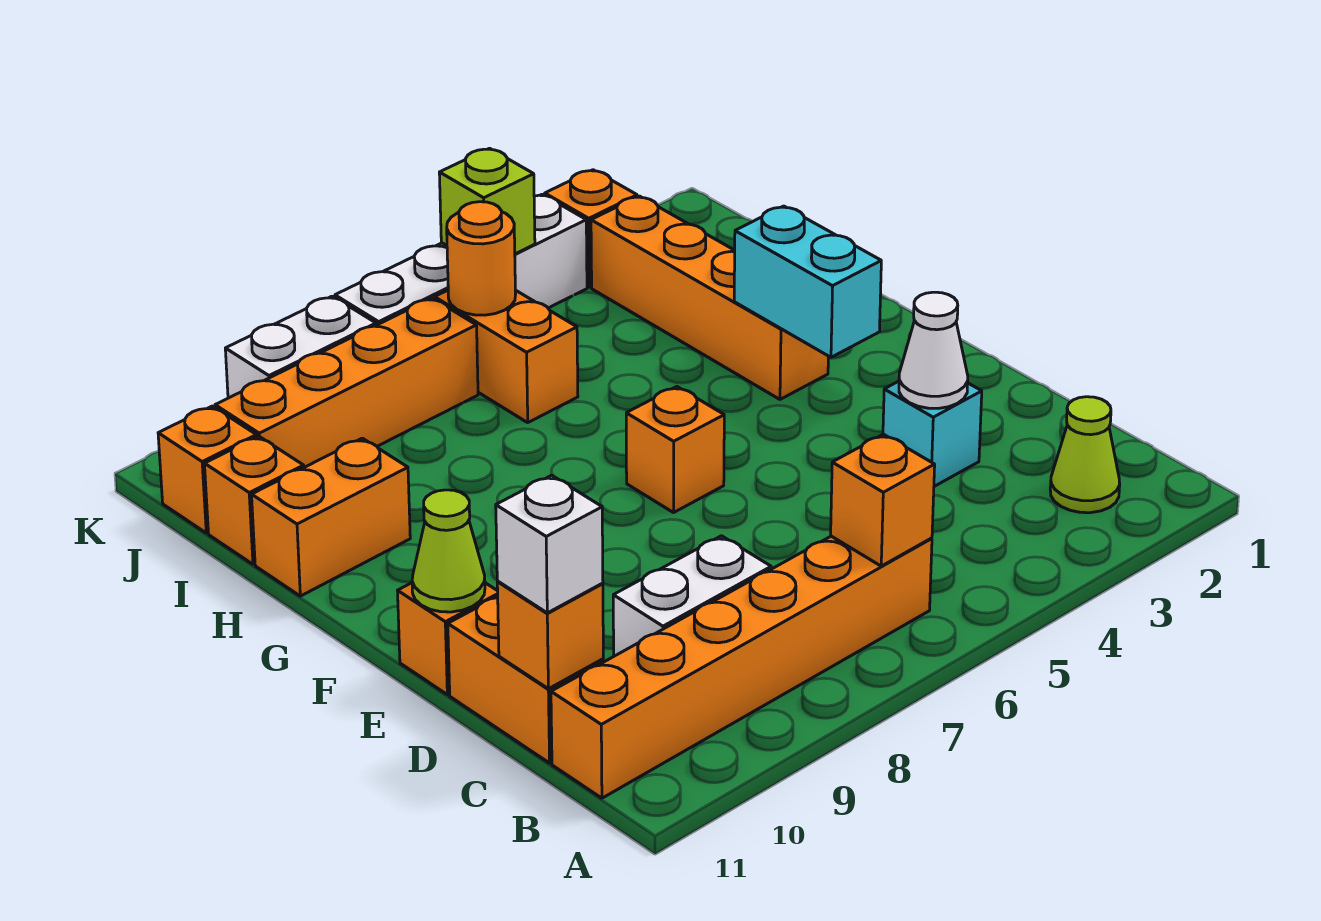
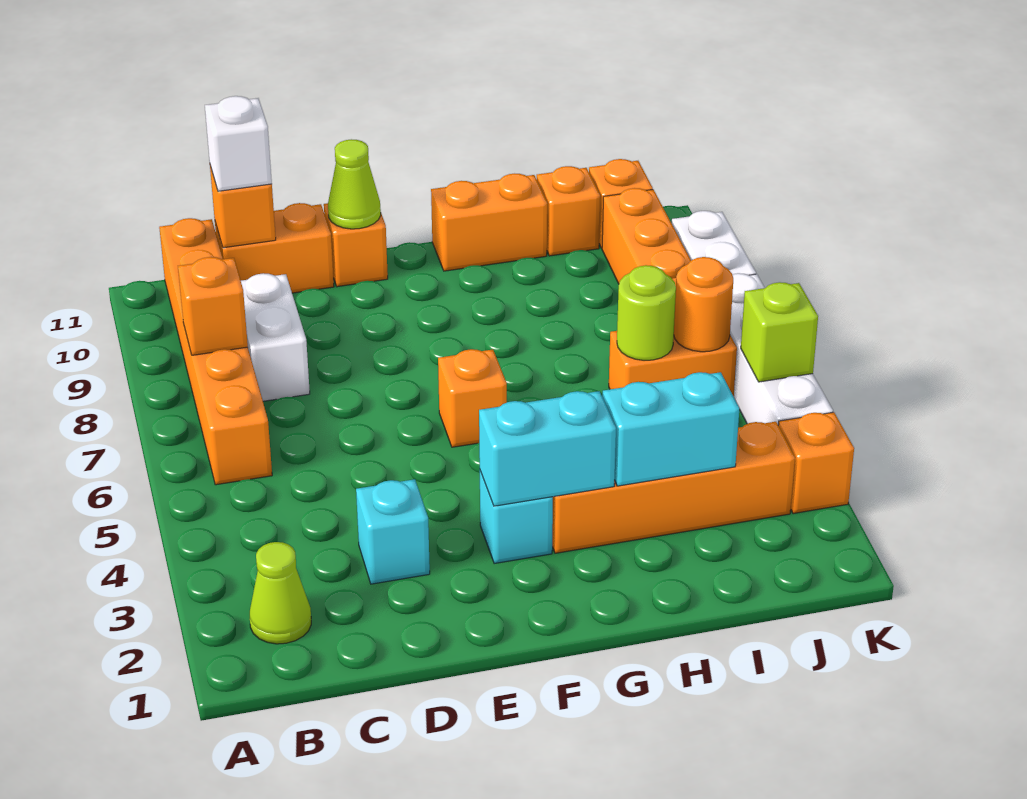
orange 1x1 brick [831,434,935,566] -> orange 1x1 brick moved to [178,257,248,355]
white 1x1 cone [899,292,968,408] -> none
none -> cyan 1x1 brick [480,471,553,563]
none -> cyan 1x2 brick [602,372,739,486]
orange 1x2 brick [252,438,410,596] -> orange 1x2 brick turned to [431,174,547,271]
none -> lime 1x1 round brick [617,265,676,360]

